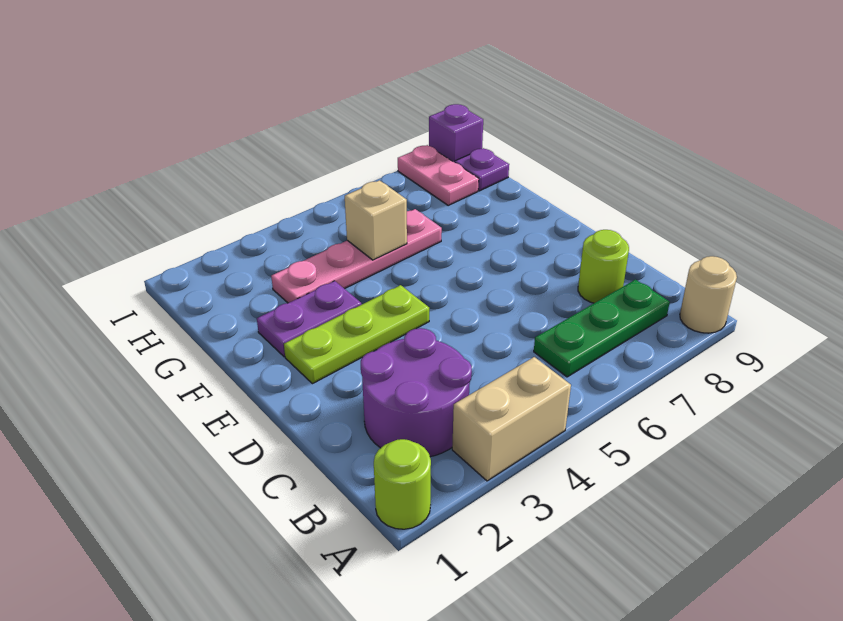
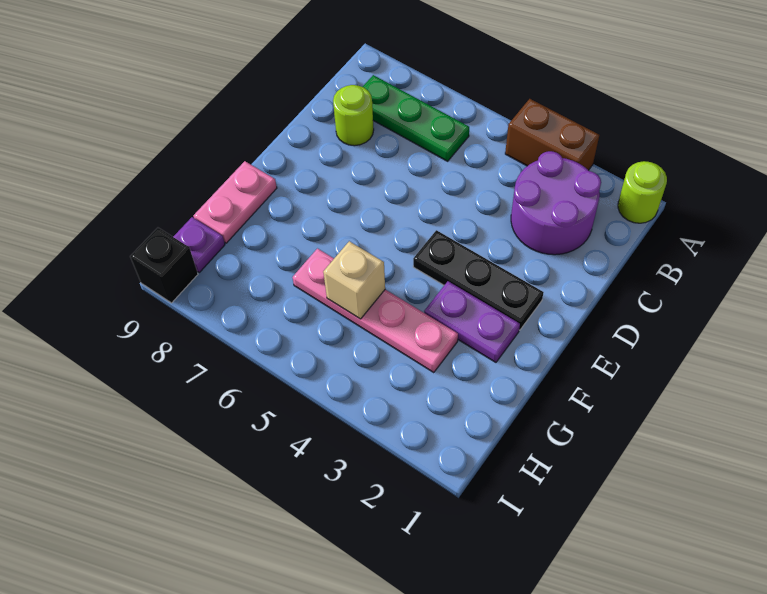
tan 1x2 brick [452,357,571,481] -> brown 1x2 brick [505,99,599,170]
tan 1x1 round brick [680,256,737,333] -> none
lime 1x3 plate [284,285,429,384] -> black 1x3 plate [413,230,544,330]
pink 1x2 plate [398,145,479,205] -> pink 1x2 plate moved to [194,161,277,243]
purple 1x1 brick [429,104,483,163] -> black 1x1 brick [130,228,198,303]

